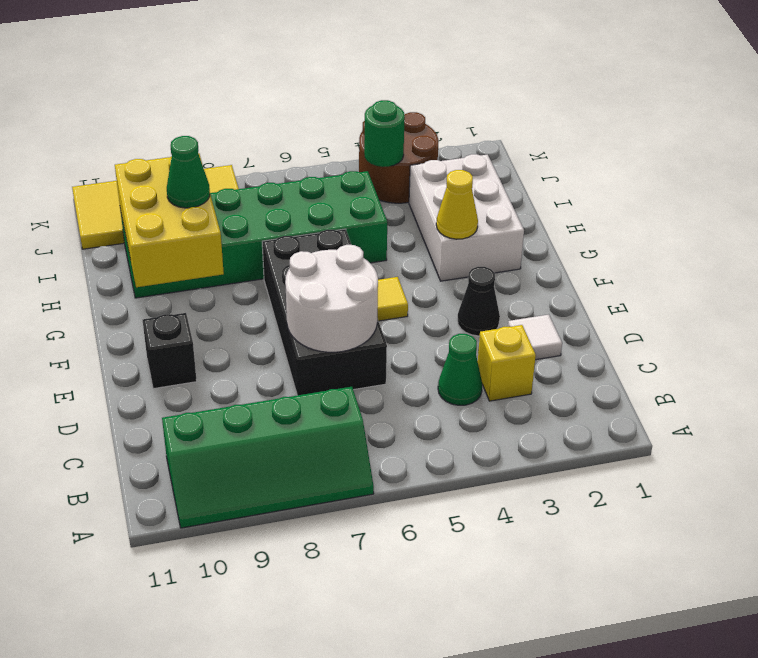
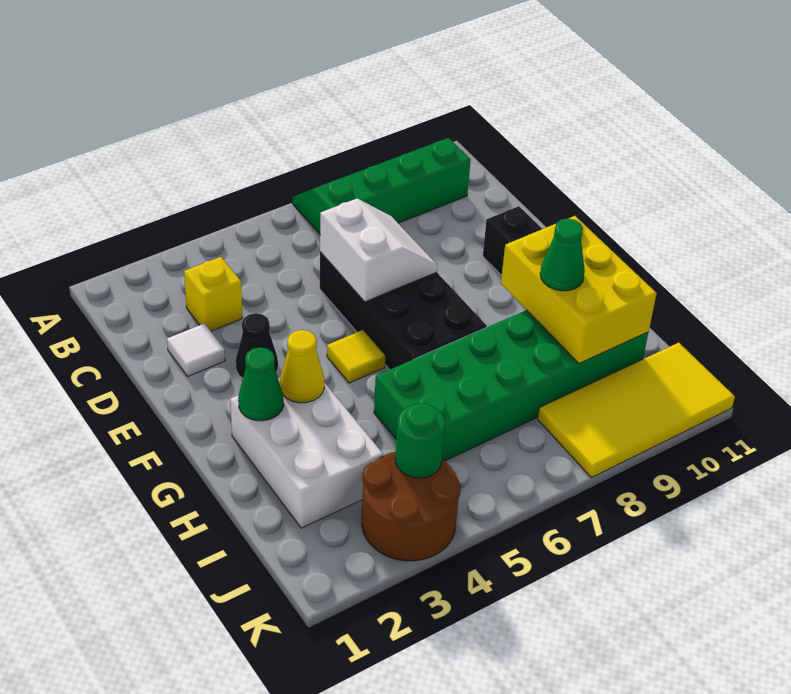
green 1x1 cone [438,334,482,405] -> green 1x1 cone moved to [238,347,284,421]
white 2x2 round brick [285,245,378,352] -> white 2x2 slope [320,199,438,302]

